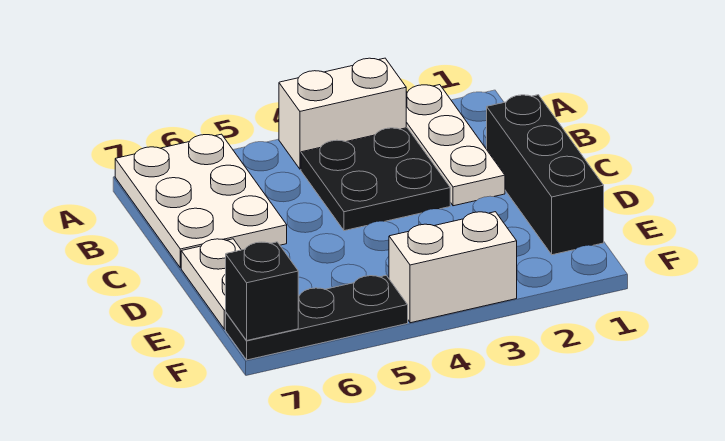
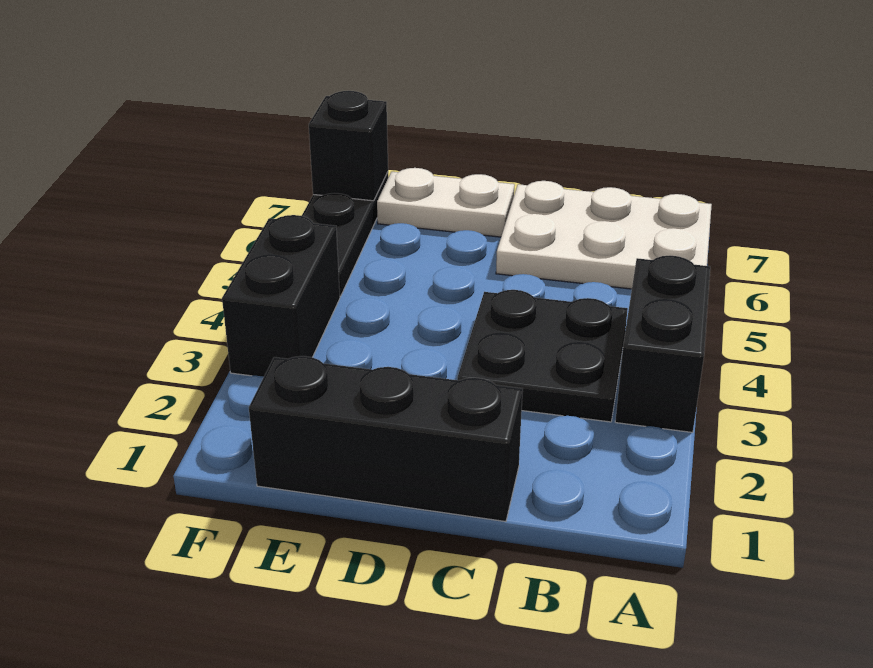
white 1x3 plate [406,85,505,206] -> none
white 1x2 brick [279,58,406,169] -> black 1x2 brick [615,256,710,432]
white 1x2 brick [389,212,517,323] -> black 1x2 brick [222,215,340,377]

